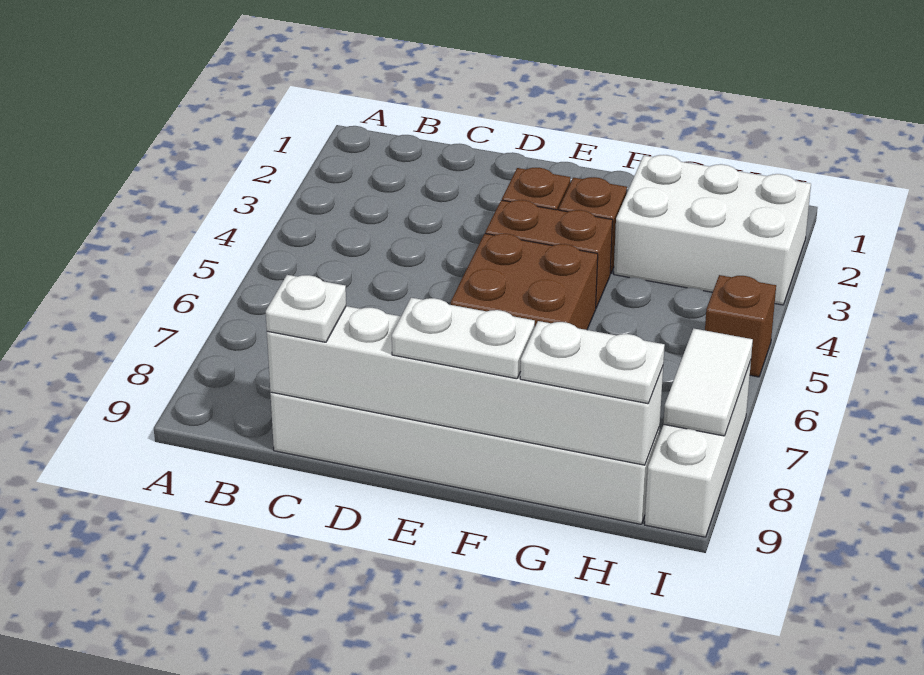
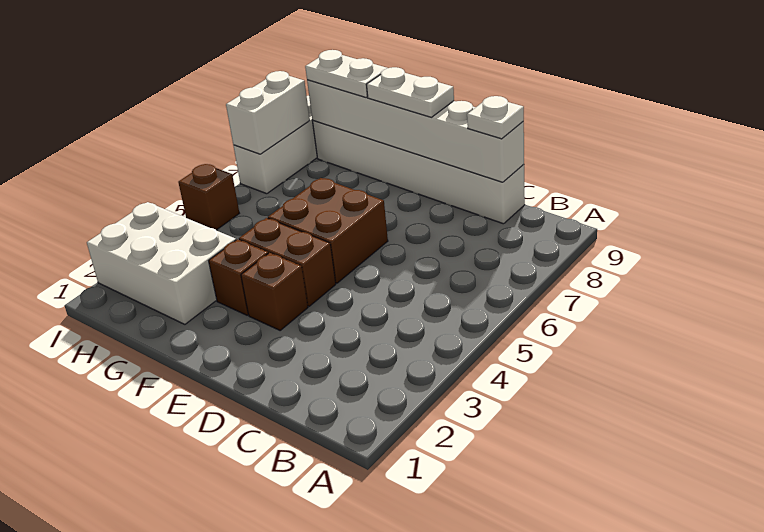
white 1x2 tile [663,328,753,436] -> white 1x2 brick [226,71,310,154]

